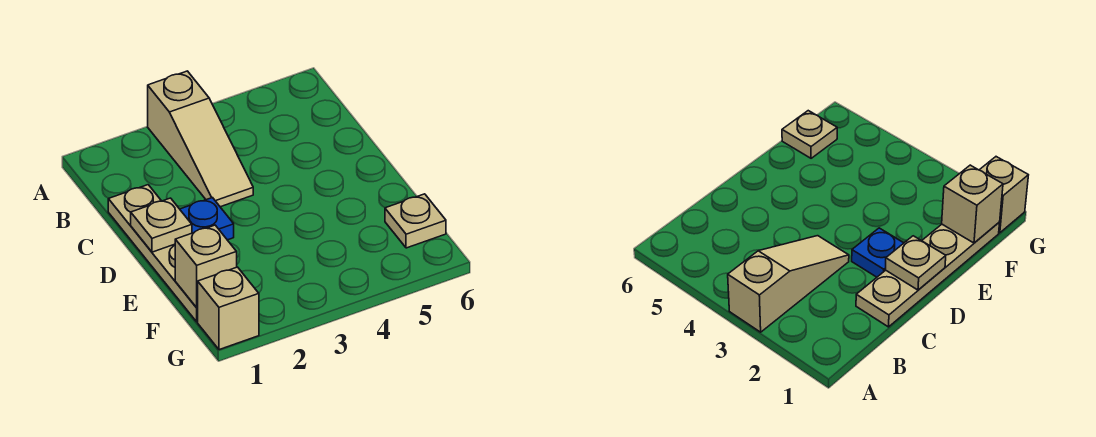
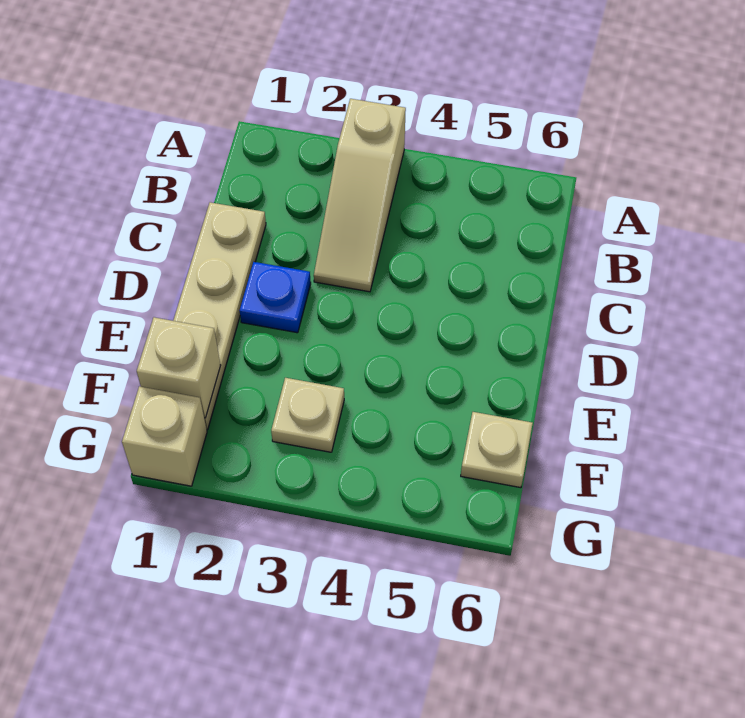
tan 1x1 plate [131,198,192,252] -> tan 1x1 plate moved to [271,378,344,452]

